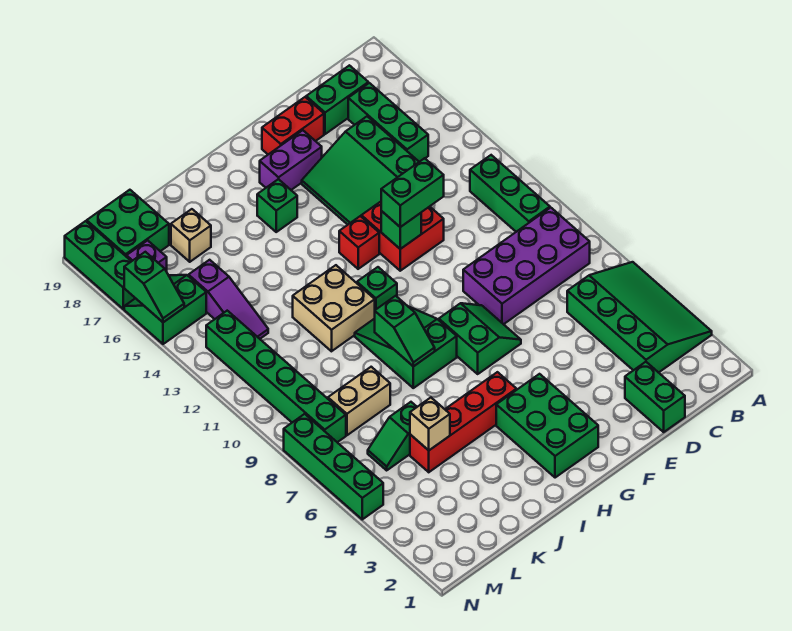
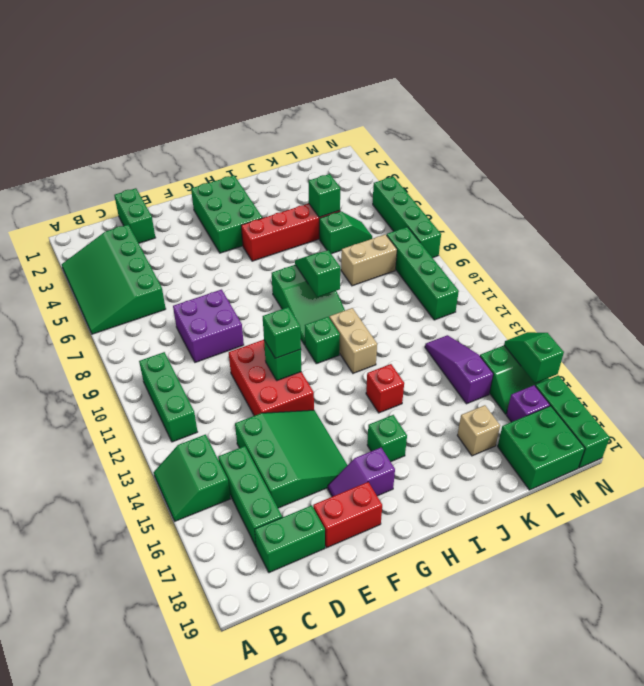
purple 2x4 brick [463,208,590,324] -> purple 2x2 brick [173,290,244,362]
red 2x2 brick [361,202,444,271] -> red 2x3 brick [229,340,314,416]
green 1x2 brick [381,158,444,227] -> green 1x1 brick [263,307,301,358]
green 2x2 slope [439,303,521,374] -> green 2x2 slope moved to [154,435,230,521]
purple 1x2 brick [260,130,322,190] -> purple 1x2 slope [328,448,395,497]
red 1x1 brick [339,216,379,269] -> red 1x1 brick moved to [366,364,404,413]
tan 2x2 brick [293,265,375,351] -> tan 1x2 brick [329,308,377,373]
tan 1x1 brick [410,398,450,450] -> green 1x1 brick [308,174,340,217]
green 1x6 brick [206,311,346,442] -> green 1x4 brick [387,227,459,320]

